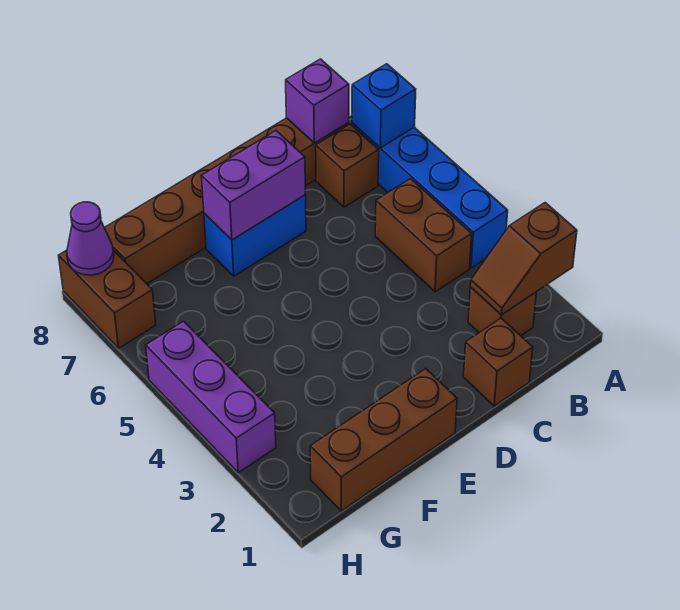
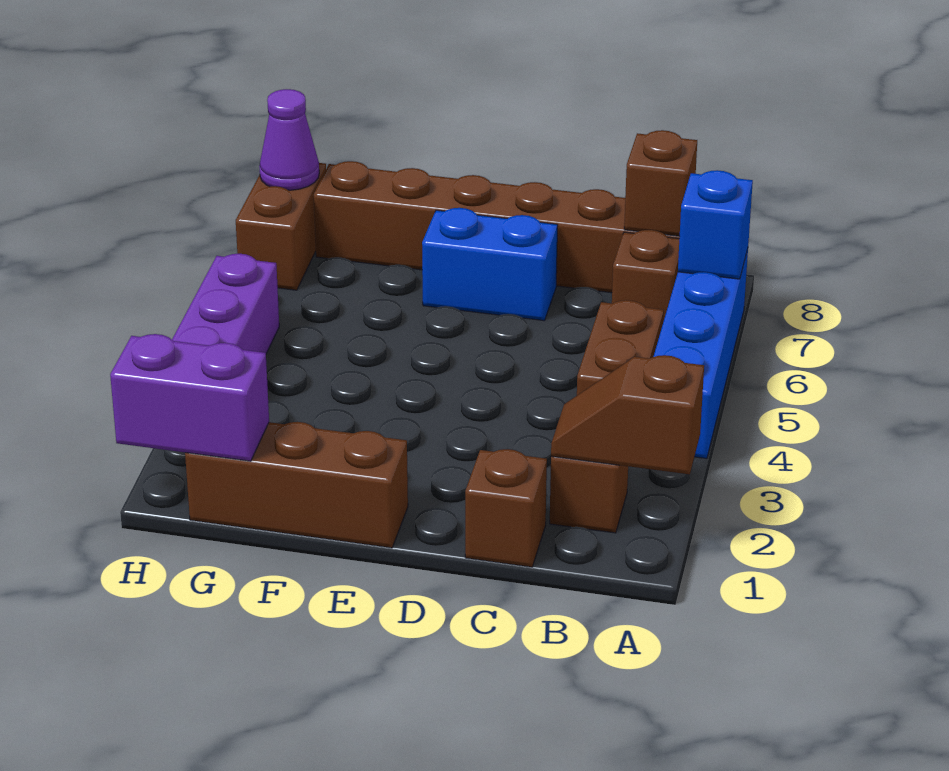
purple 1x1 brick [286,59,349,143] -> brown 1x1 brick [624,130,697,236]
purple 1x2 brick [202,131,305,240] -> purple 1x2 brick moved to [110,334,269,461]

